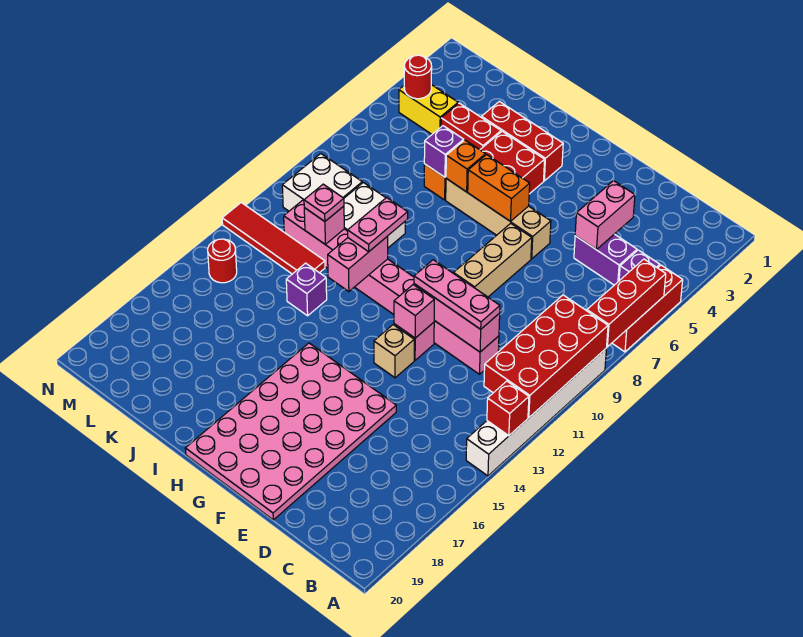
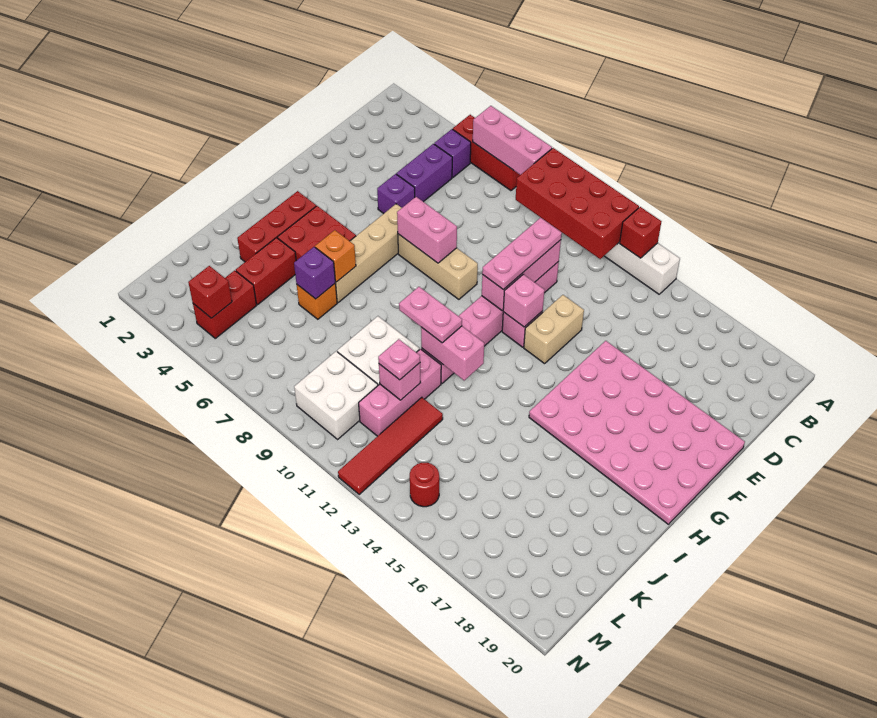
red 1x3 brick [587,259,666,347] -> pink 1x3 brick [473,106,552,175]
pink 1x2 brick [575,181,635,250] -> pink 1x2 brick moved to [397,197,457,263]
tan 1x1 brick [374,325,414,378] -> tan 1x2 brick [524,295,584,364]
orange 1x2 brick [468,155,530,221] -> none
purple 1x1 brick [286,263,327,316] -> purple 1x1 brick moved to [377,174,415,214]
yellow 1x2 brick [399,85,458,134] -> red 1x2 brick [193,270,257,338]
red 1x1 round brick [404,55,432,99] -> red 1x1 brick [188,266,232,318]

